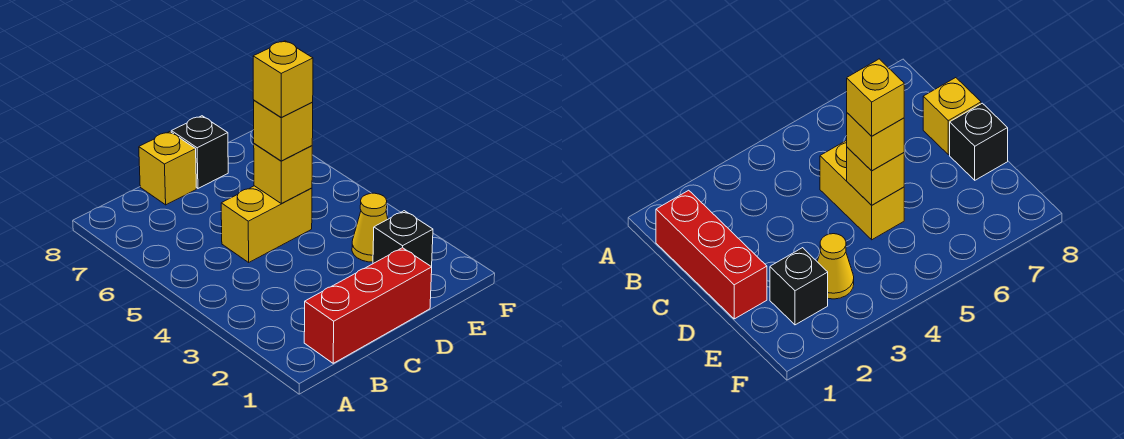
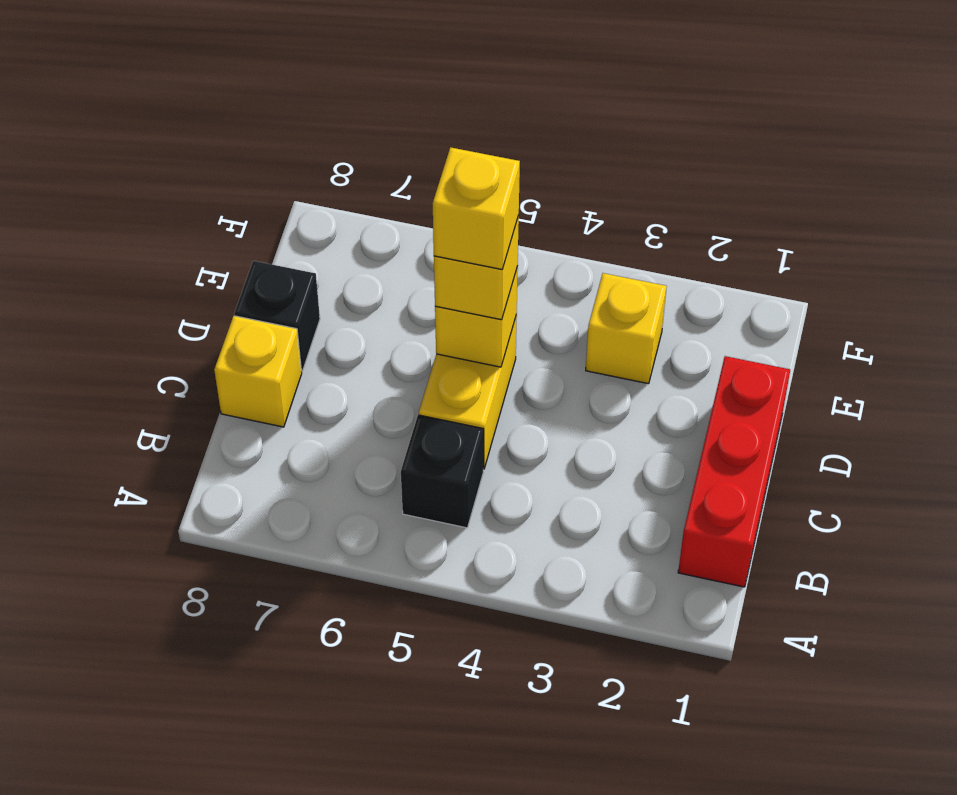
black 1x1 brick [373,211,433,267] -> black 1x1 brick moved to [401,415,484,528]
yellow 1x1 cone [352,193,388,262] -> yellow 1x1 brick [586,273,667,384]

